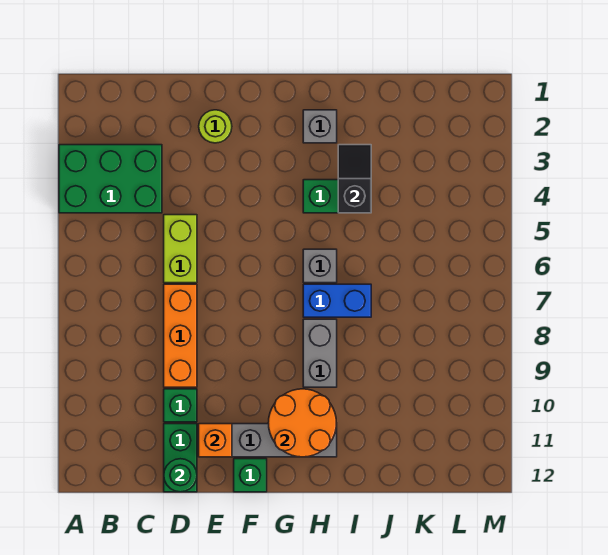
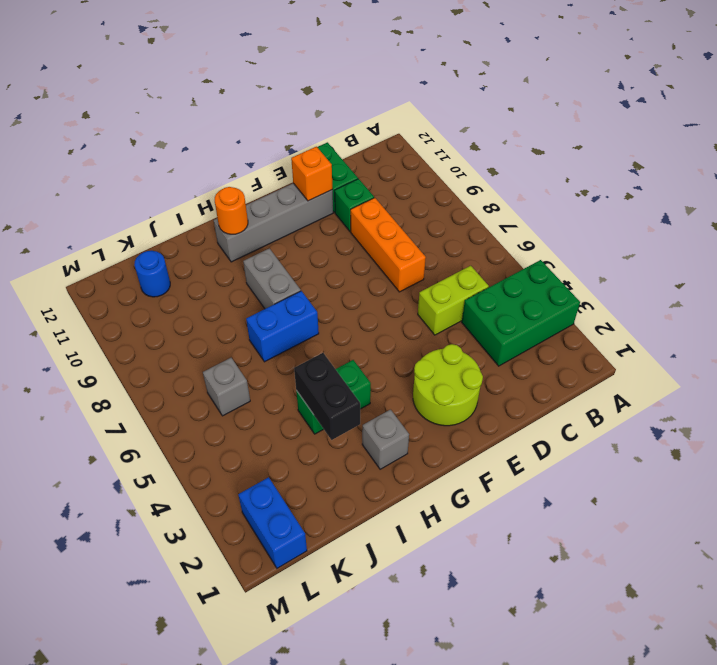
lime 1x2 brick [164,215,197,283] -> lime 1x2 brick turned to [418,266,489,335]
green 1x1 round brick [164,459,197,492] -> none
lime 1x1 round brick [199,110,232,143] -> lime 2x2 round brick [413,344,483,426]
green 1x1 brick [234,459,267,492] -> none
orange 2x2 round brick [268,389,336,457] -> orange 1x1 round brick [215,187,248,234]
grey 1x1 brick [303,249,337,283] -> grey 1x1 brick moved to [203,358,250,416]
black 1x2 slope [338,145,371,213] -> black 1x2 brick [294,353,360,440]
none -> blue 1x1 round brick [134,251,170,297]
none -> blue 1x2 brick [238,477,307,568]

